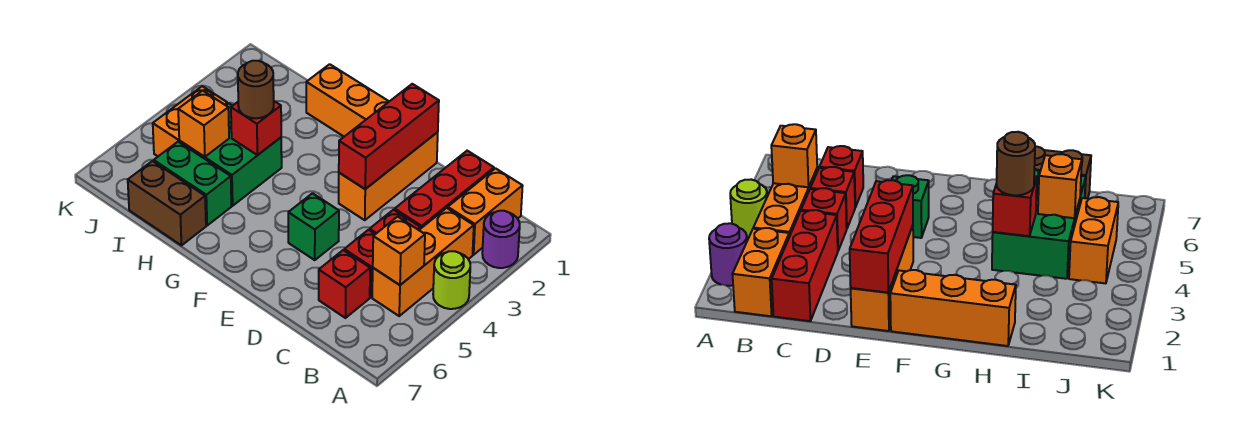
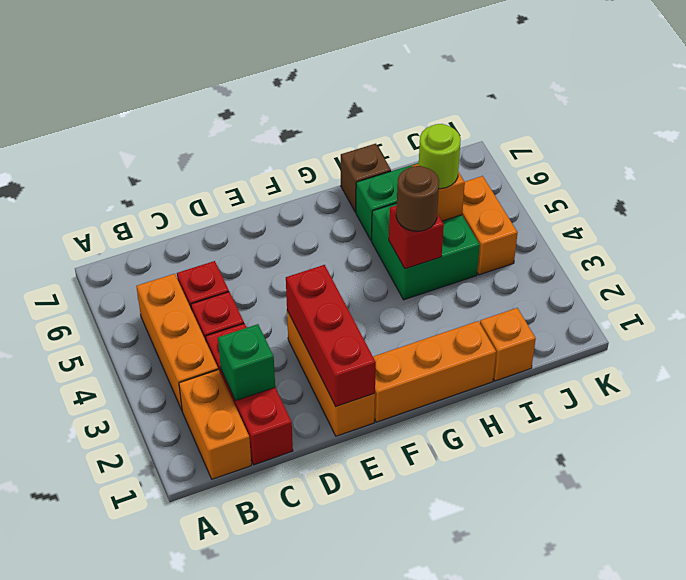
purple 1x1 round brick [482,211,520,268] -> none
lime 1x1 round brick [433,251,470,309] -> lime 1x1 round brick moved to [419,124,461,189]
orange 1x1 brick [373,217,425,285] -> orange 1x1 brick moved to [480,308,536,381]
red 1x1 brick [319,250,370,318] -> none
green 1x1 brick [288,193,339,260] -> green 1x1 brick moved to [218,324,275,401]
brown 1x2 brick [128,161,206,245] -> brown 1x1 brick [341,144,391,212]

